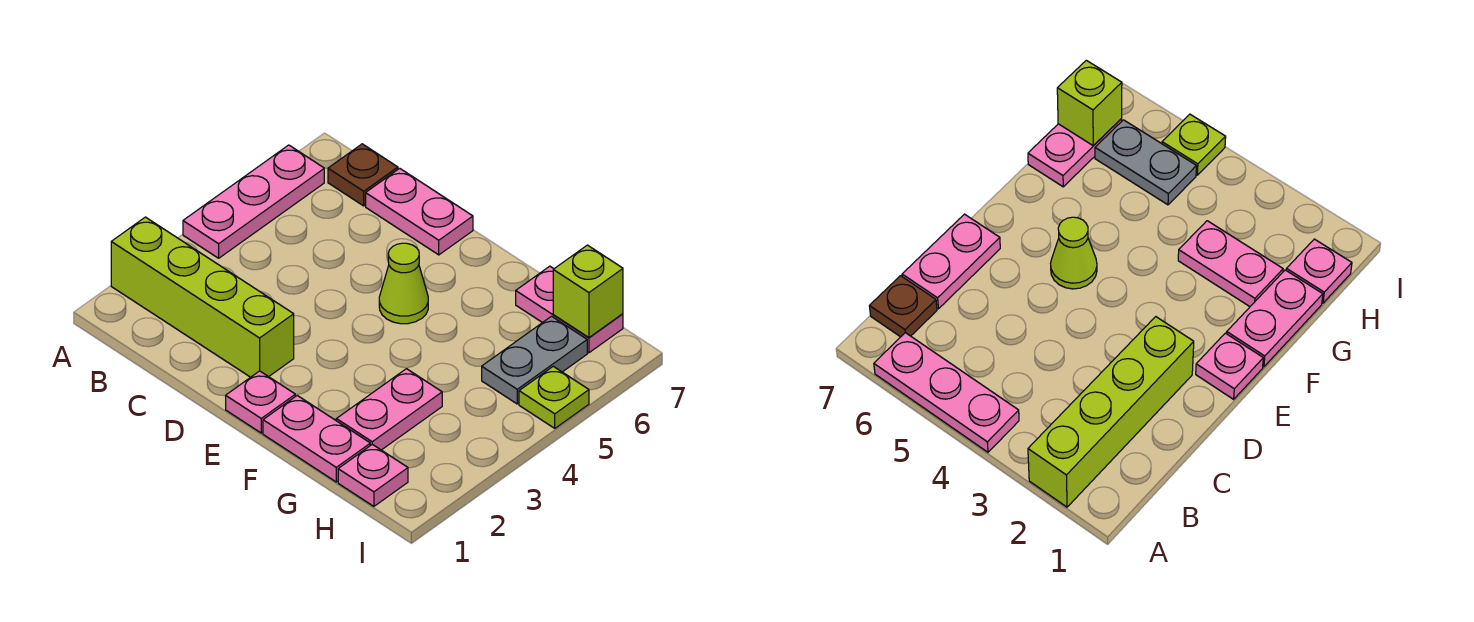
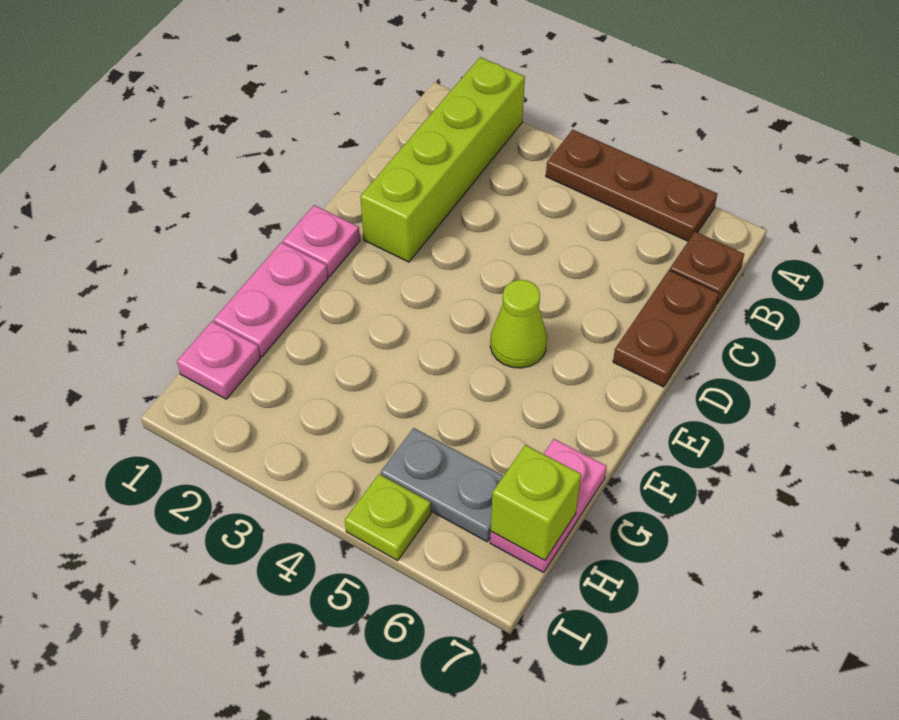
pink 1x3 plate [183,145,324,258] -> brown 1x3 plate [546,130,717,241]
pink 1x2 plate [366,168,473,255] -> brown 1x2 plate [613,270,719,387]
pink 1x2 plate [336,369,442,450] -> none

